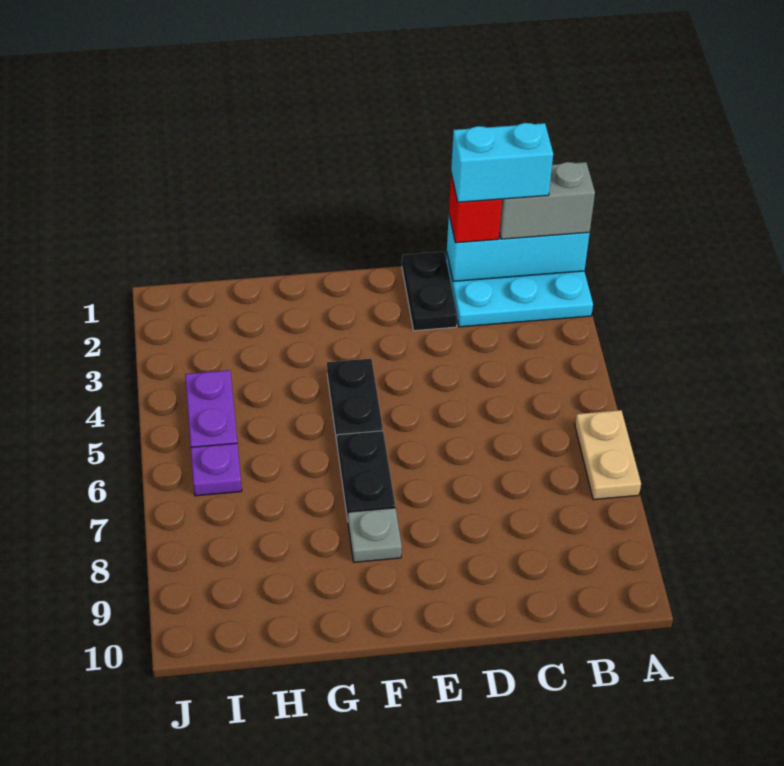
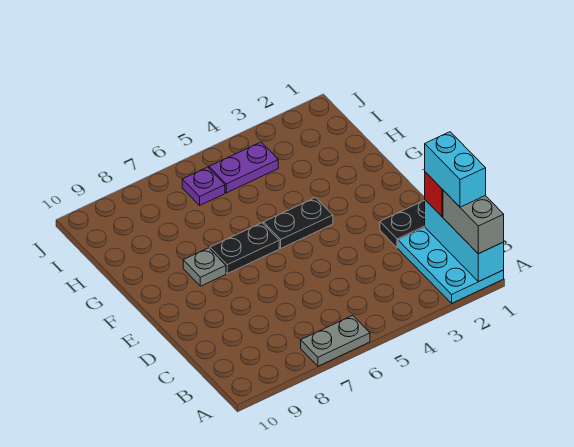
tan 1x2 plate [575,410,641,500] -> grey 1x2 plate [301,315,370,366]

